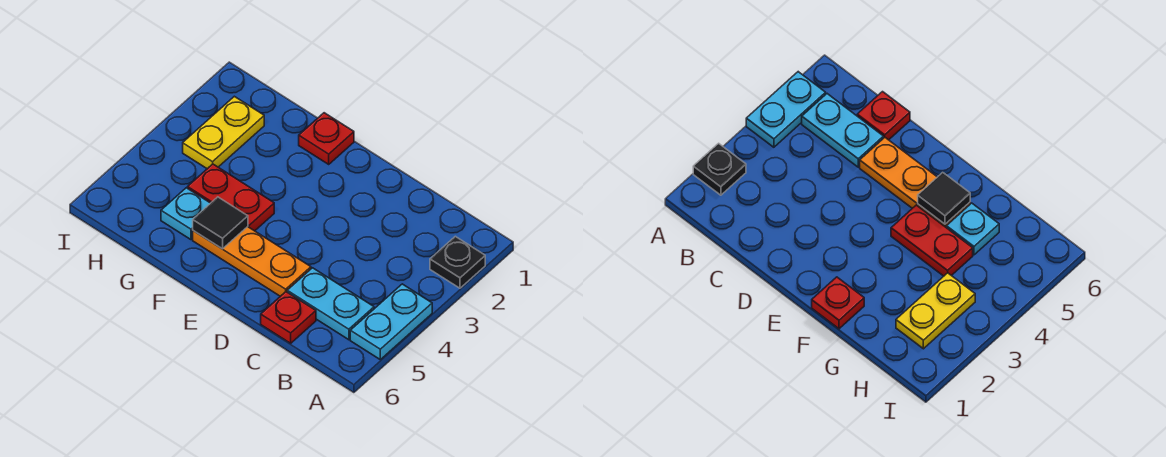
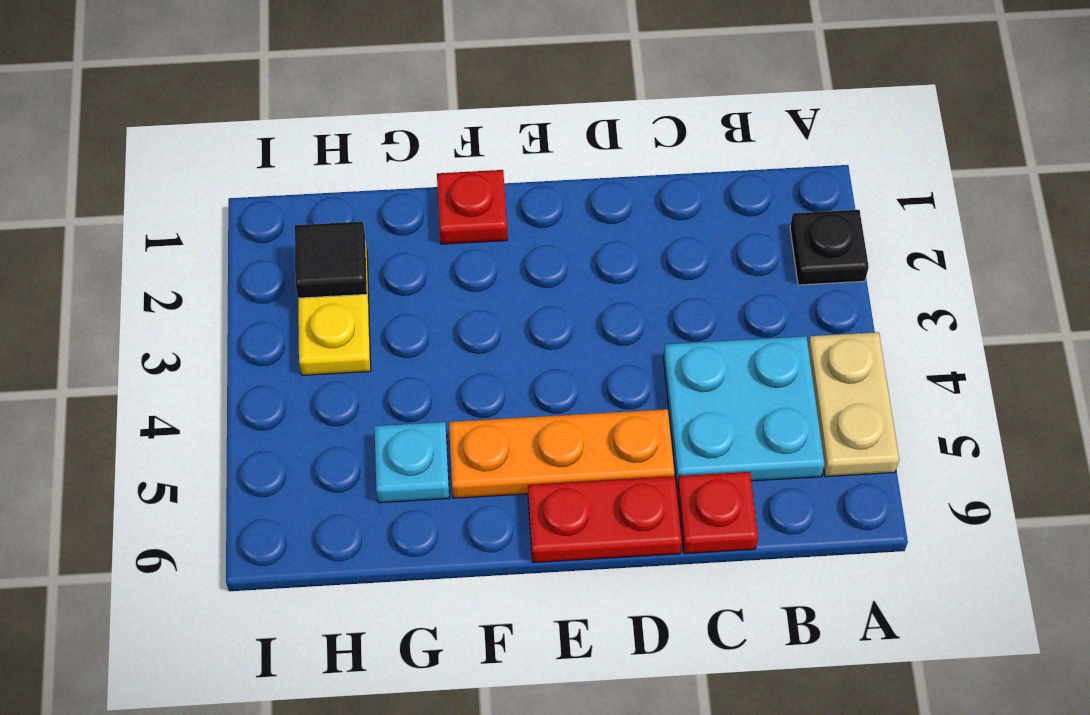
cyan 1x2 plate [350,284,432,359] -> tan 1x2 plate [808,332,899,477]
cyan 1x2 plate [287,268,374,340] -> cyan 2x2 plate [664,336,825,484]
red 1x2 plate [188,164,274,231] -> red 1x2 plate moved to [528,476,682,563]
black 1x1 tile [193,197,248,249] -> black 1x1 tile moved to [295,221,367,298]

